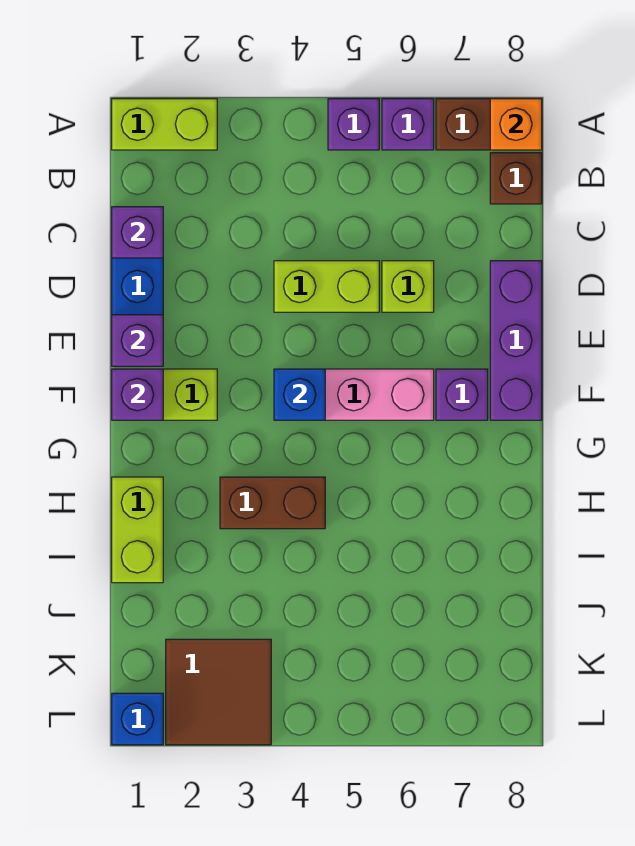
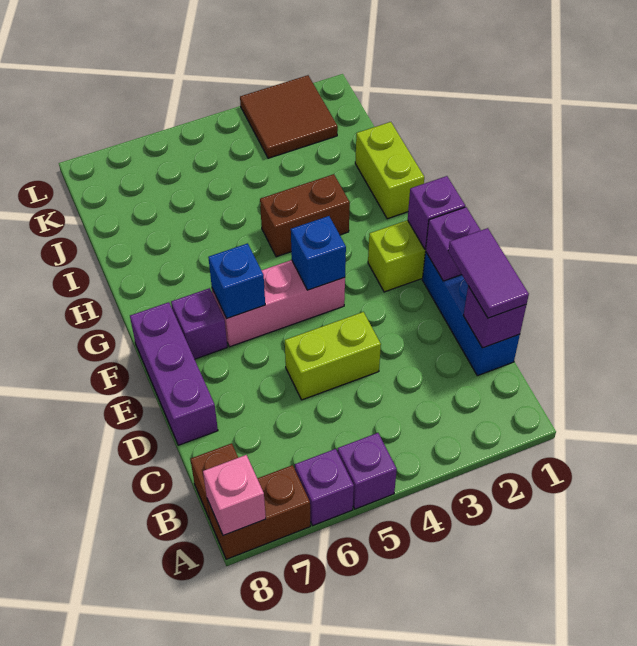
lime 1x2 brick [112,99,217,150] -> none
orange 1x1 brick [490,99,542,150] -> pink 1x1 brick [203,455,266,536]
none -> purple 1x2 tile [448,228,529,318]
lime 1x1 brick [382,261,434,312] -> none
blue 1x1 brick [112,693,163,745] -> blue 1x1 brick moved to [208,243,265,318]

